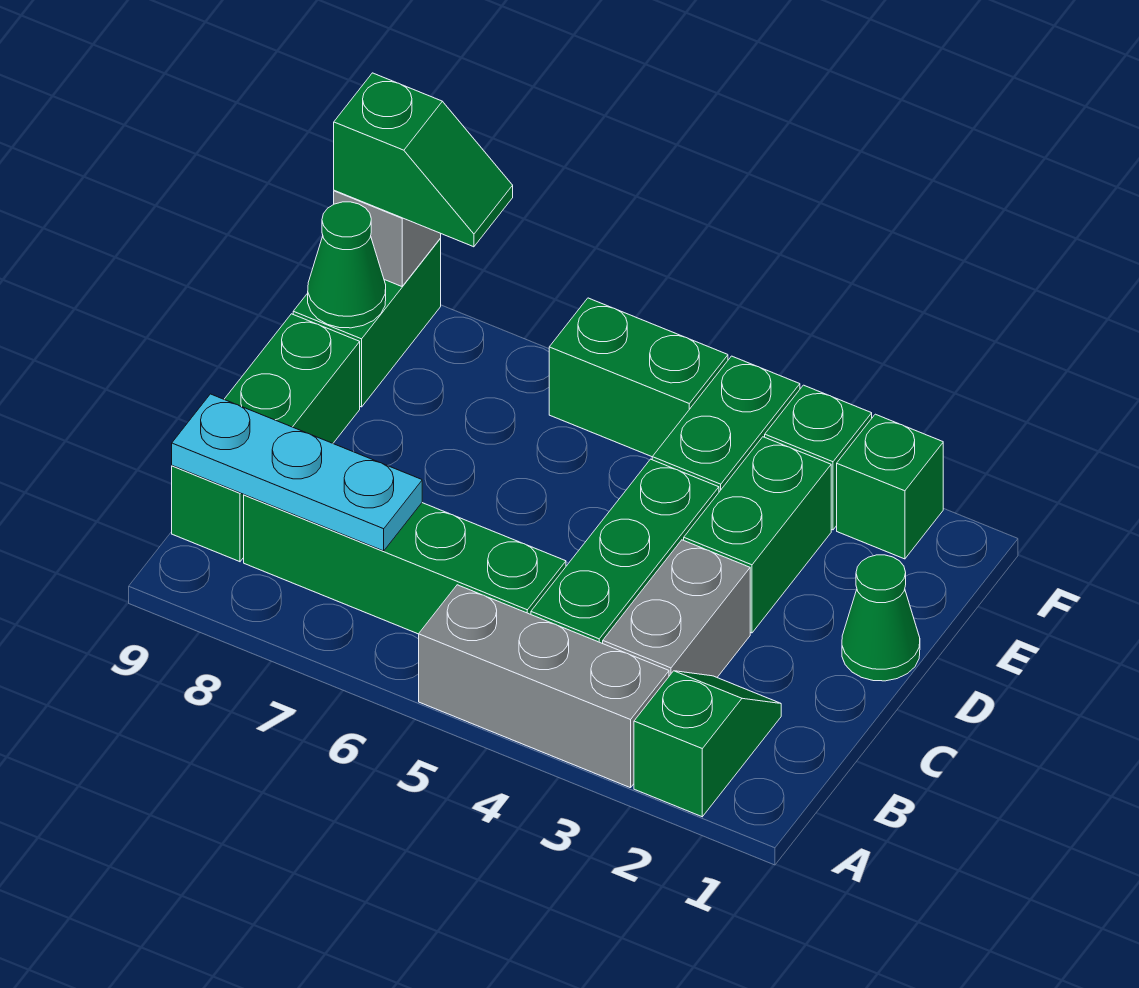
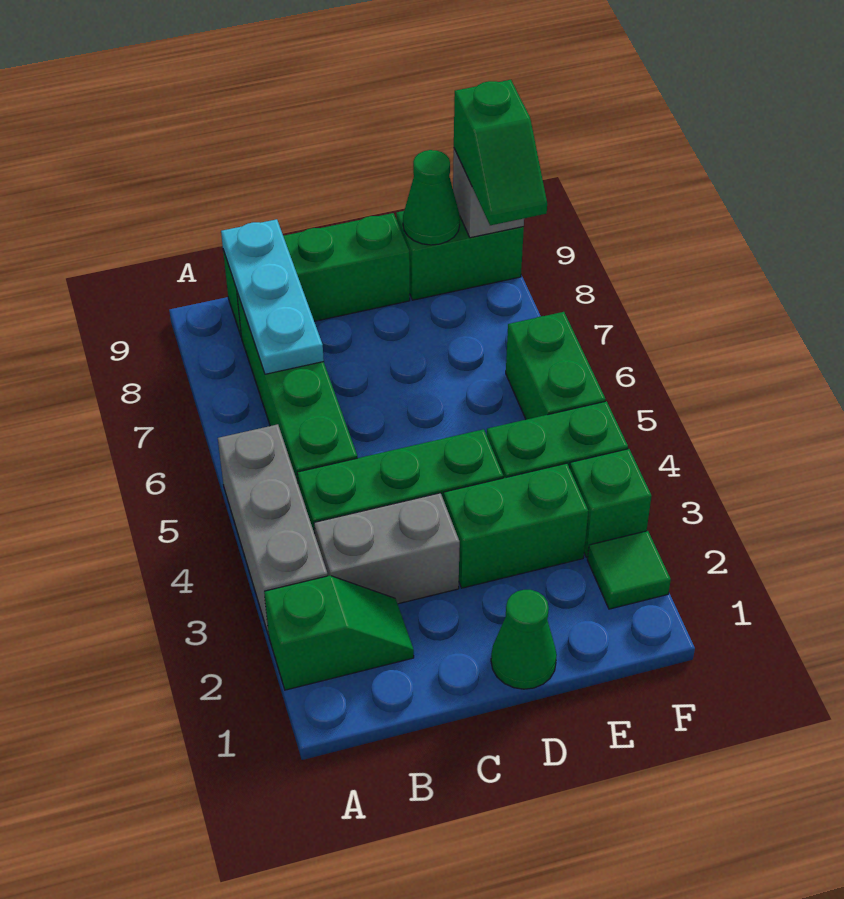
green 1x1 brick [837,414,943,559] -> green 1x1 tile [588,531,671,609]

